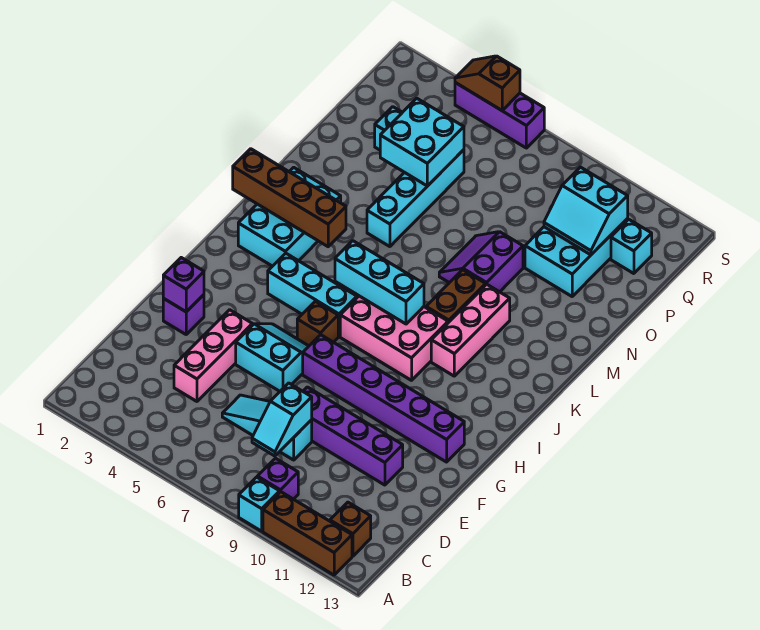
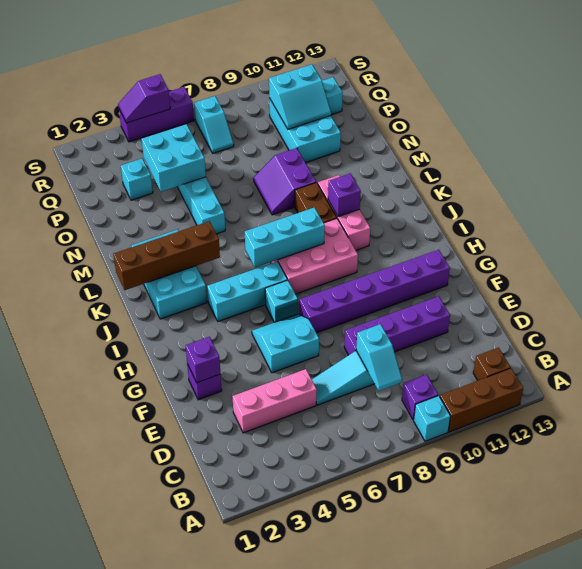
pink 1x3 brick [174,310,252,401] -> pink 1x3 brick turned to [232,369,317,433]
brown 1x1 brick [297,301,338,346] -> cyan 1x1 brick [265,280,298,322]
none -> purple 1x1 brick [328,173,361,217]
none -> cyan 1x2 slope [194,96,234,153]
brown 1x2 slope [455,56,520,110] -> purple 1x2 slope [118,74,170,123]

